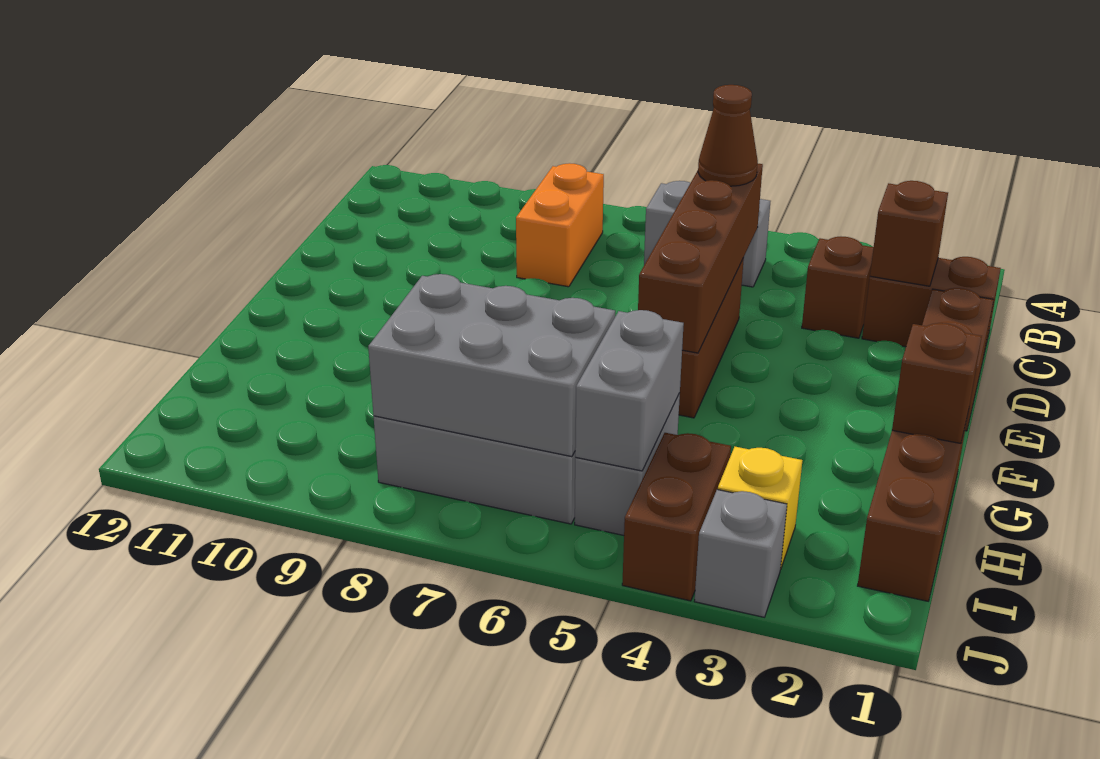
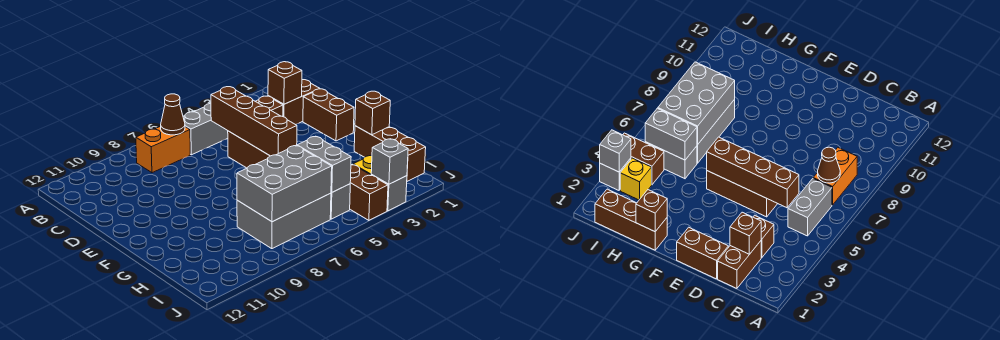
orange 1x2 brick [516,163,604,287] -> orange 1x2 brick turned to [136,126,190,173]
brown 1x1 cone [698,85,758,186] -> brown 1x1 cone moved to [161,94,185,135]
none -> grey 1x1 brick [371,139,408,184]

